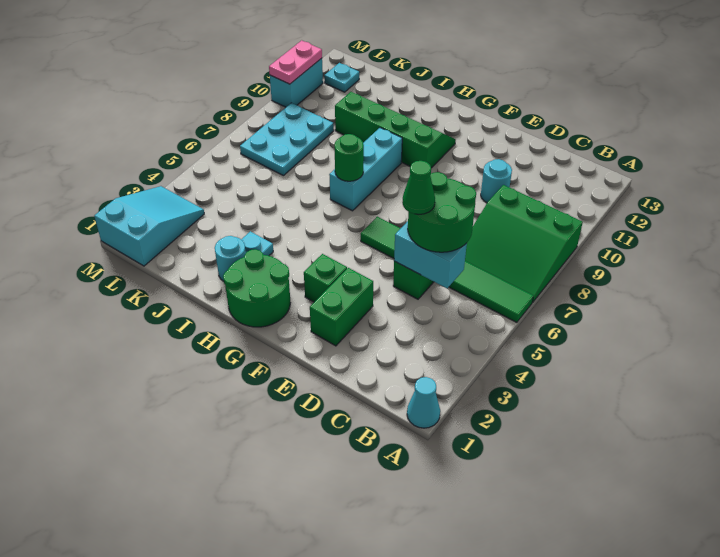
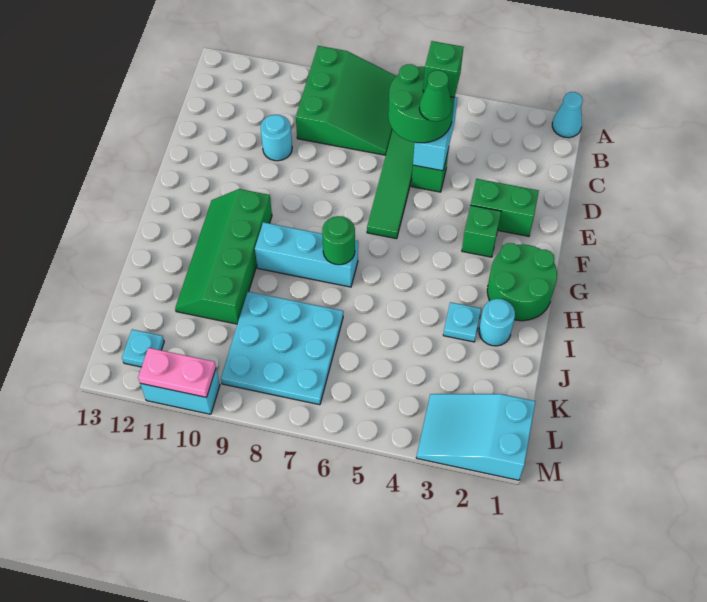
none -> green 1x1 brick [423,41,463,97]
cyan 2x3 plate [240,103,334,176] -> cyan 3x3 plate [221,292,343,405]

